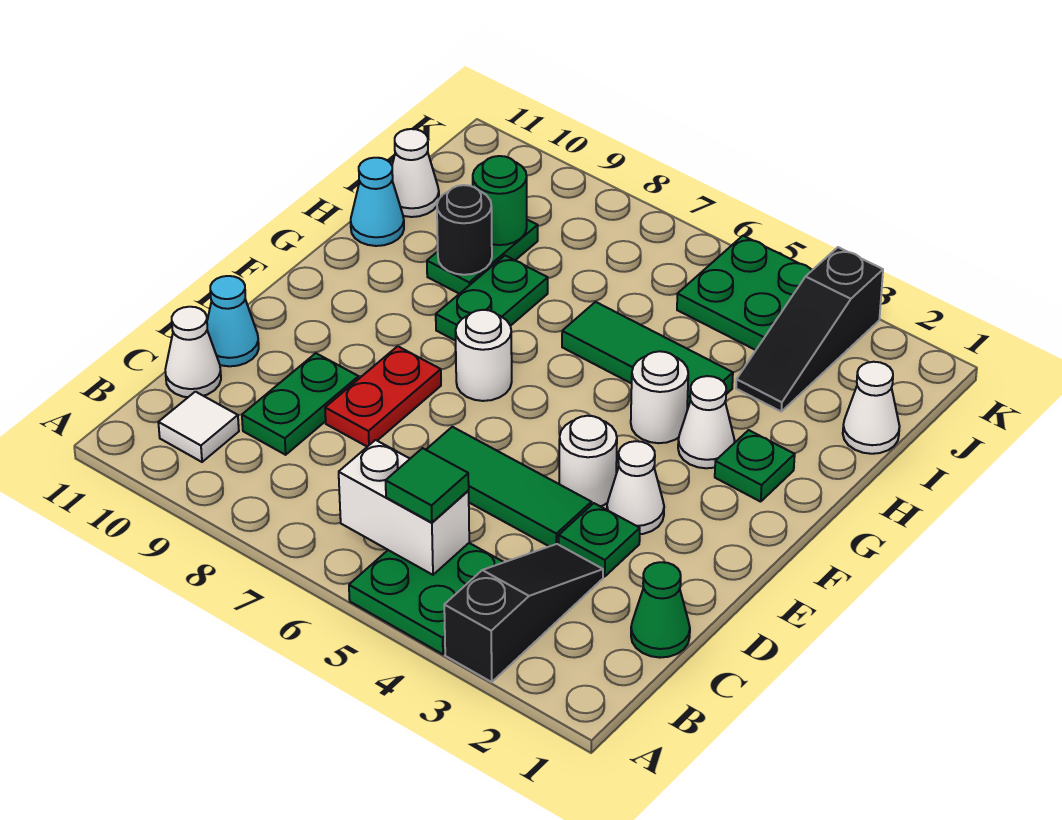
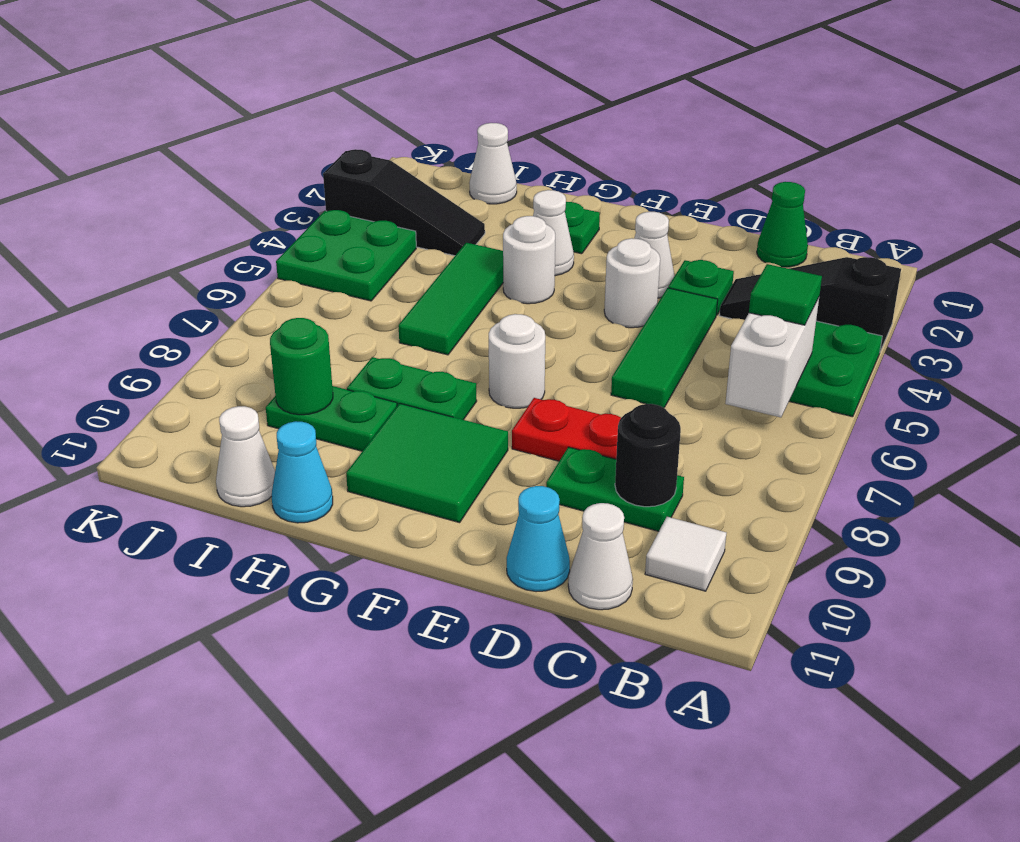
none -> green 2x2 tile [346,403,508,523]
black 1x1 round brick [437,185,492,275] -> black 1x1 round brick moved to [615,404,681,507]

